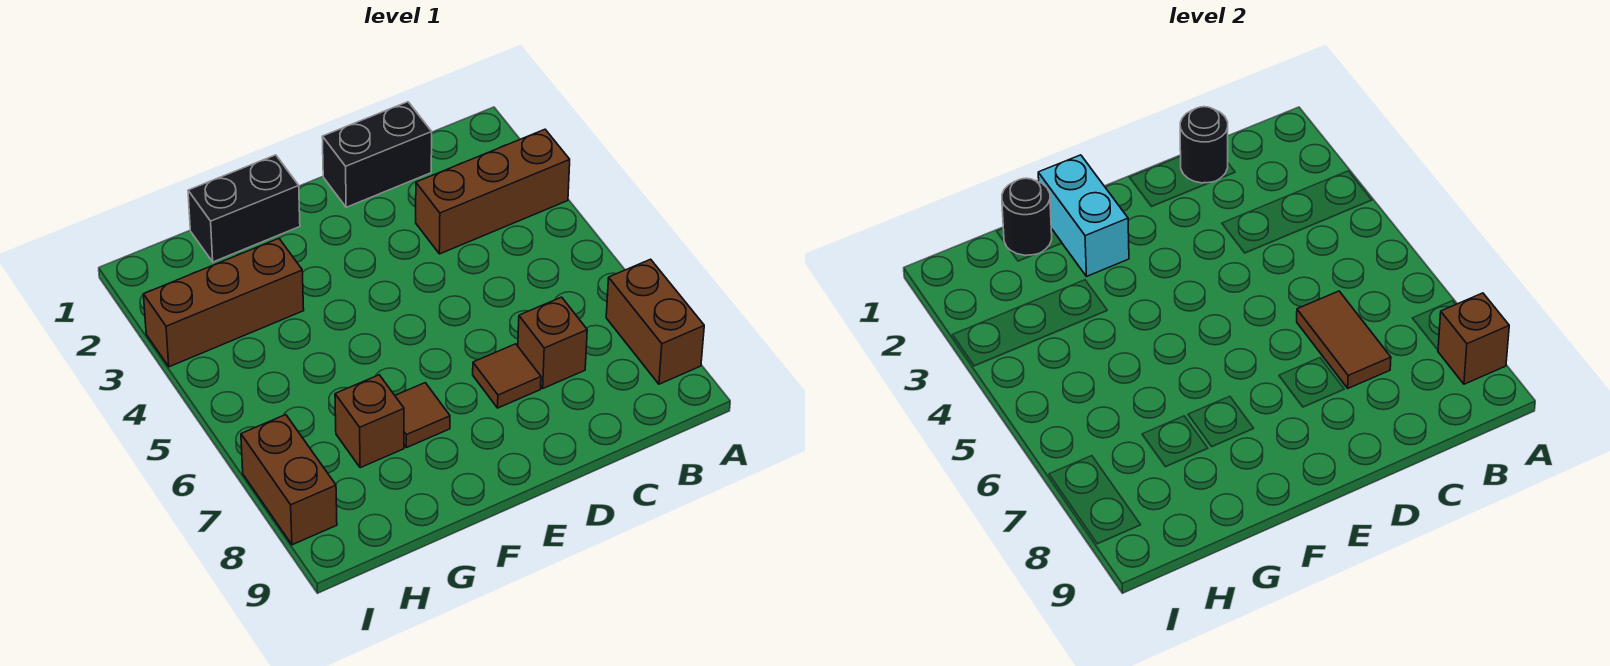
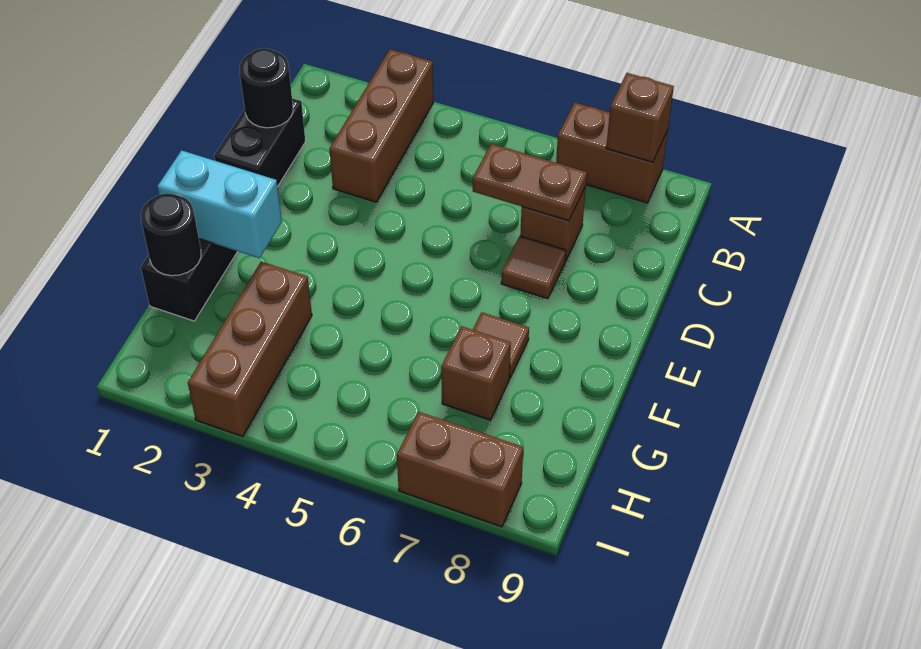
brown 1x2 tile [1297,291,1391,388] -> brown 1x2 plate [473,144,587,221]

